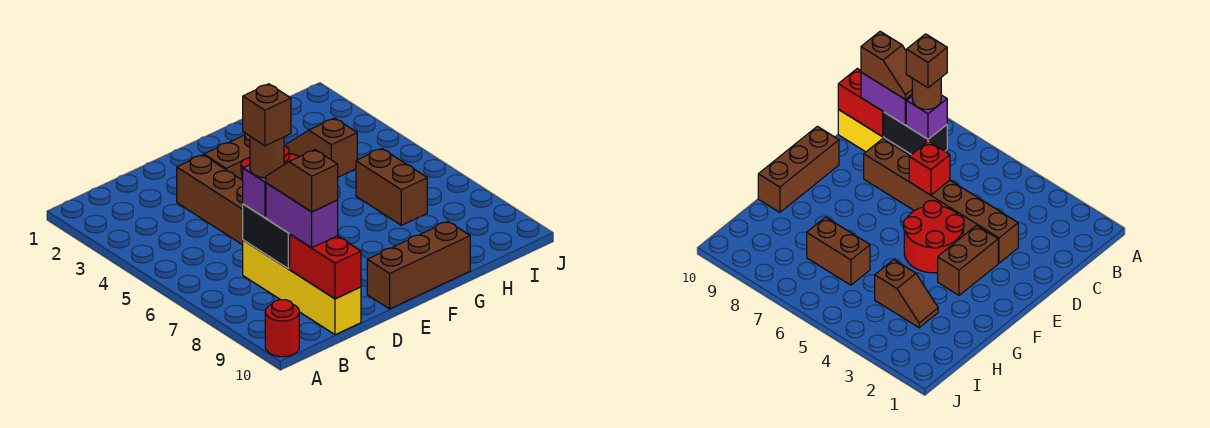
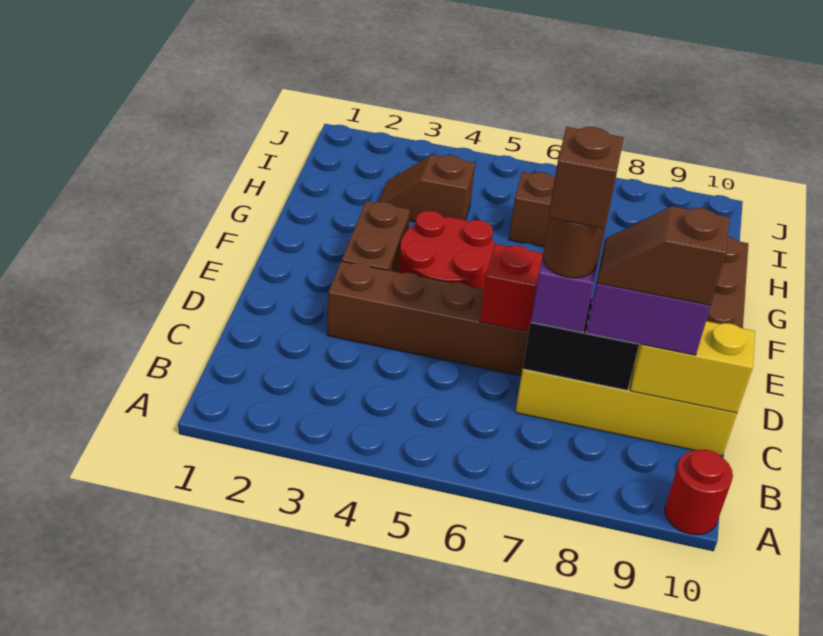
red 1x2 brick [290,234,361,299] -> yellow 1x2 brick [630,321,755,413]

